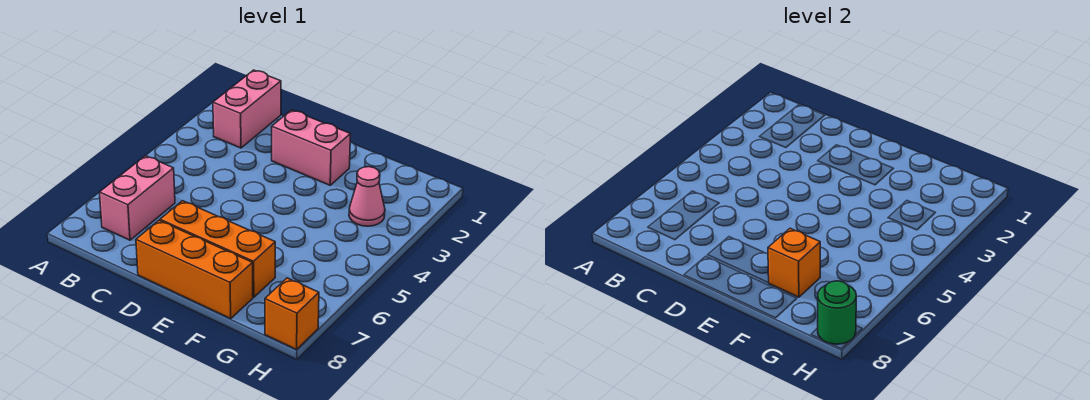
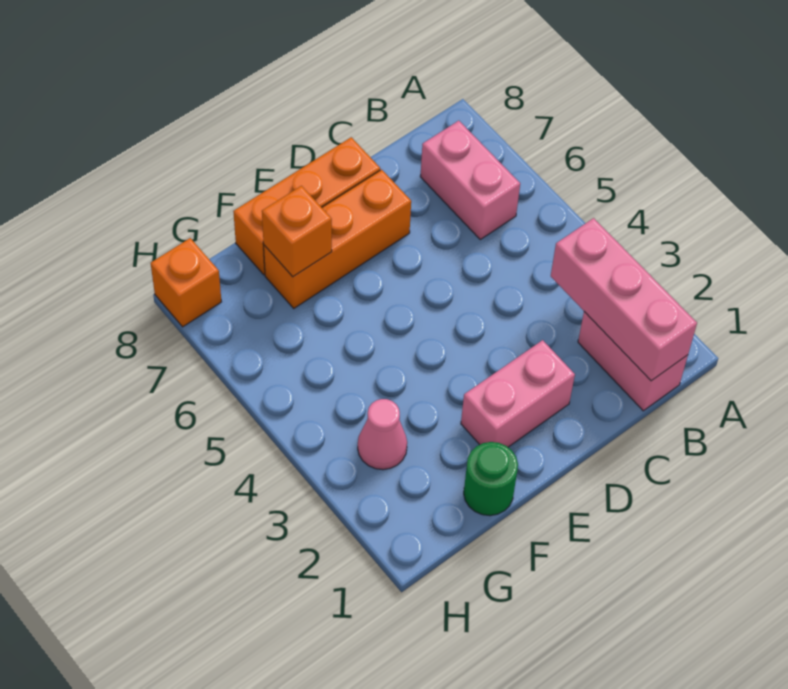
none -> pink 1x3 brick [551,218,697,381]
green 1x1 round brick [818,281,856,344] -> green 1x1 round brick moved to [464,442,518,516]

